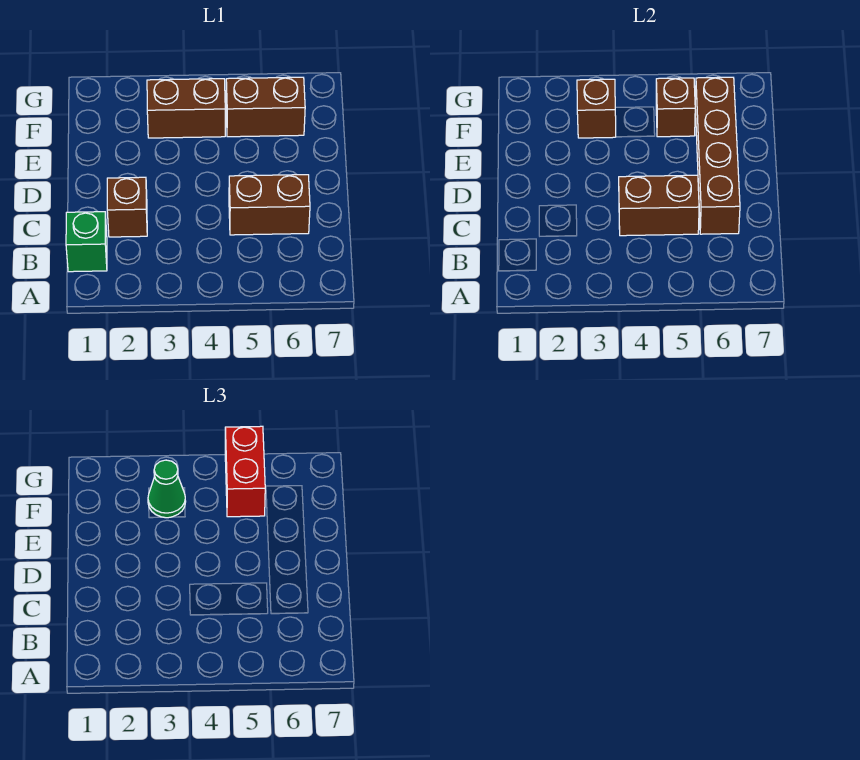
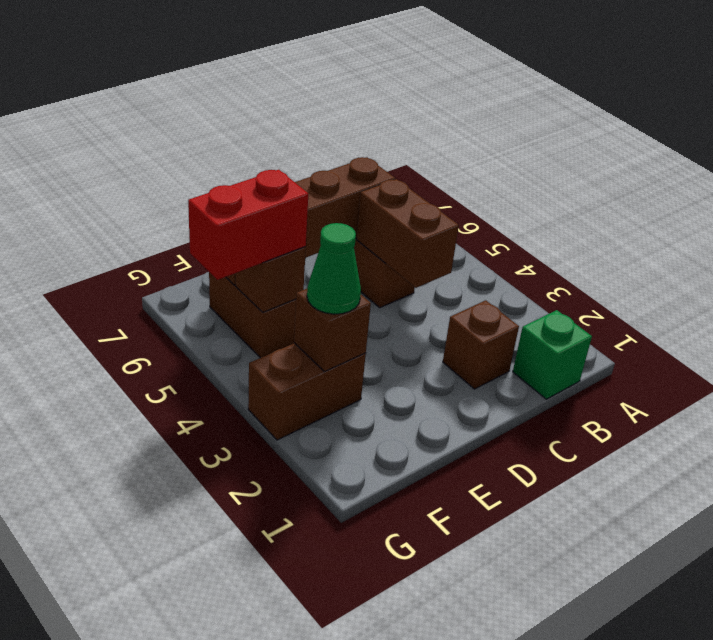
brown 1x2 brick [147,79,225,138] -> brown 1x2 brick turned to [248,343,366,440]

